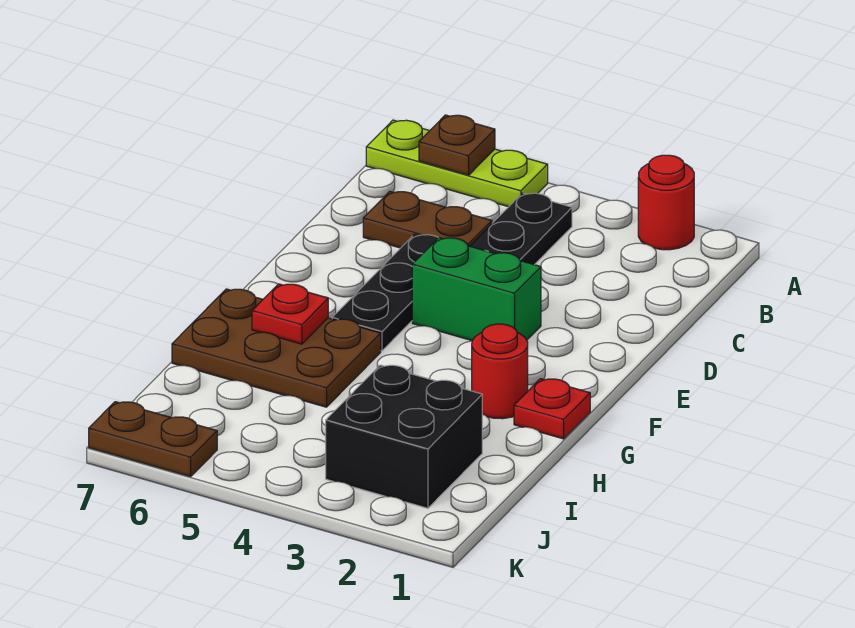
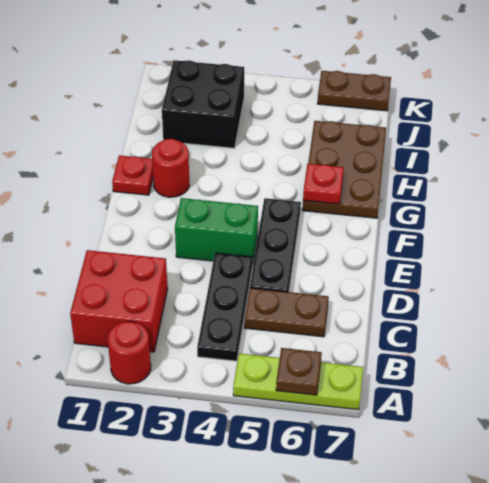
none -> red 2x2 brick [70,250,168,352]
brown 2x3 plate [172,289,381,407] -> brown 2x3 plate turned to [303,121,386,218]

